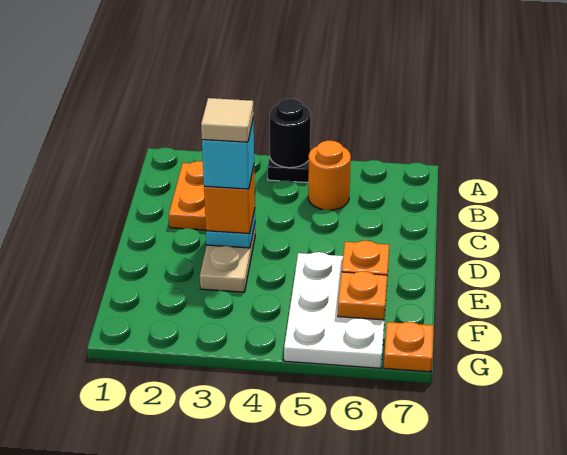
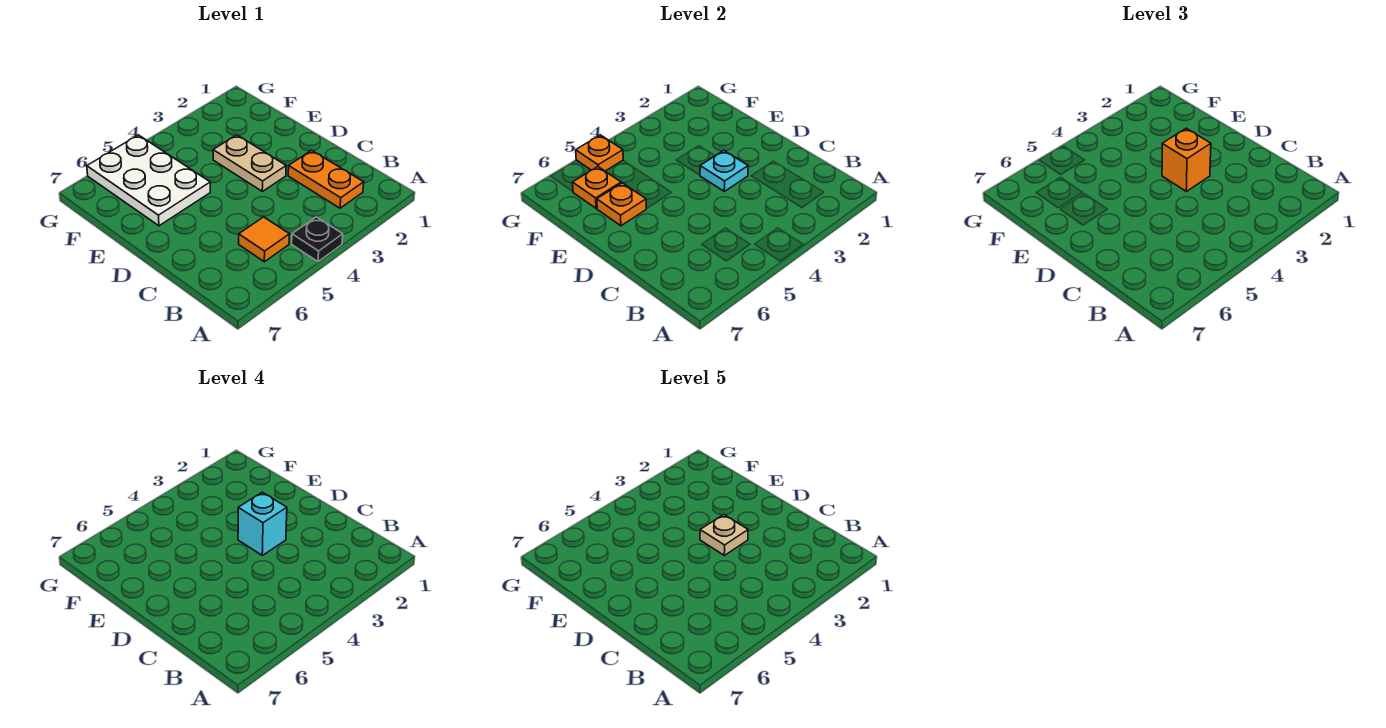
black 1x1 round brick [270,99,311,168] -> none
orange 1x1 round brick [308,141,351,210] -> orange 1x1 tile [239,217,289,262]
tan 1x1 tile [201,98,254,142] -> tan 1x1 plate [700,515,748,555]
orange 1x1 plate [384,322,434,372] -> orange 1x1 plate moved to [576,135,623,171]

